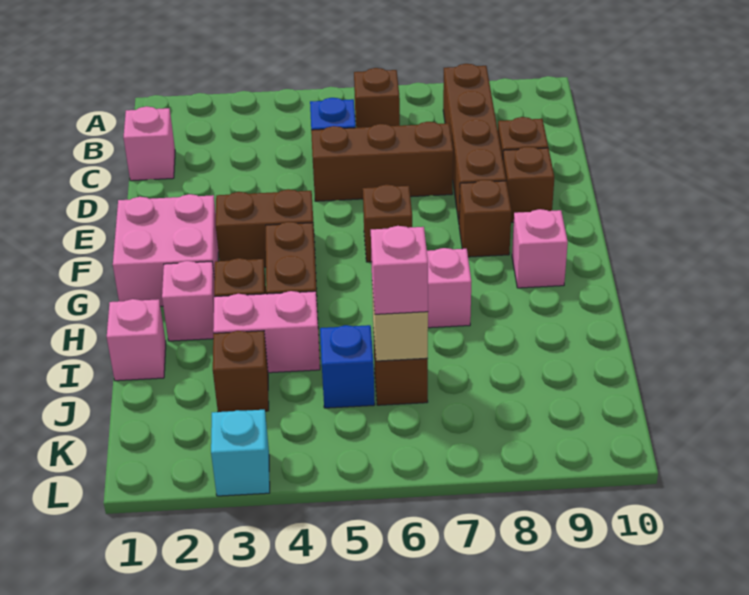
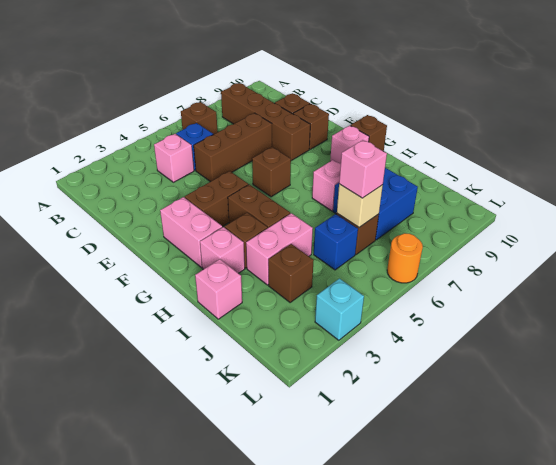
pink 1x1 brick [123,106,175,181] -> pink 1x1 brick moved to [154,134,194,182]
pink 2x2 brick [113,194,218,306] -> pink 1x2 brick [160,197,222,267]
brown 1x1 brick [459,180,512,257] -> brown 1x1 brick moved to [351,115,387,151]
none -> blue 2x2 brick [333,168,418,240]
none -> orange 1x1 round brick [387,233,423,283]

